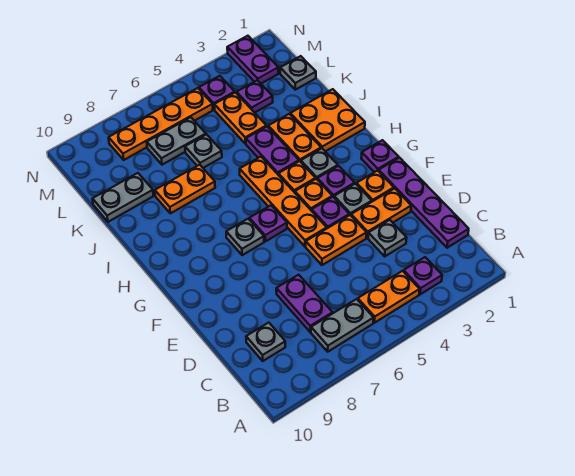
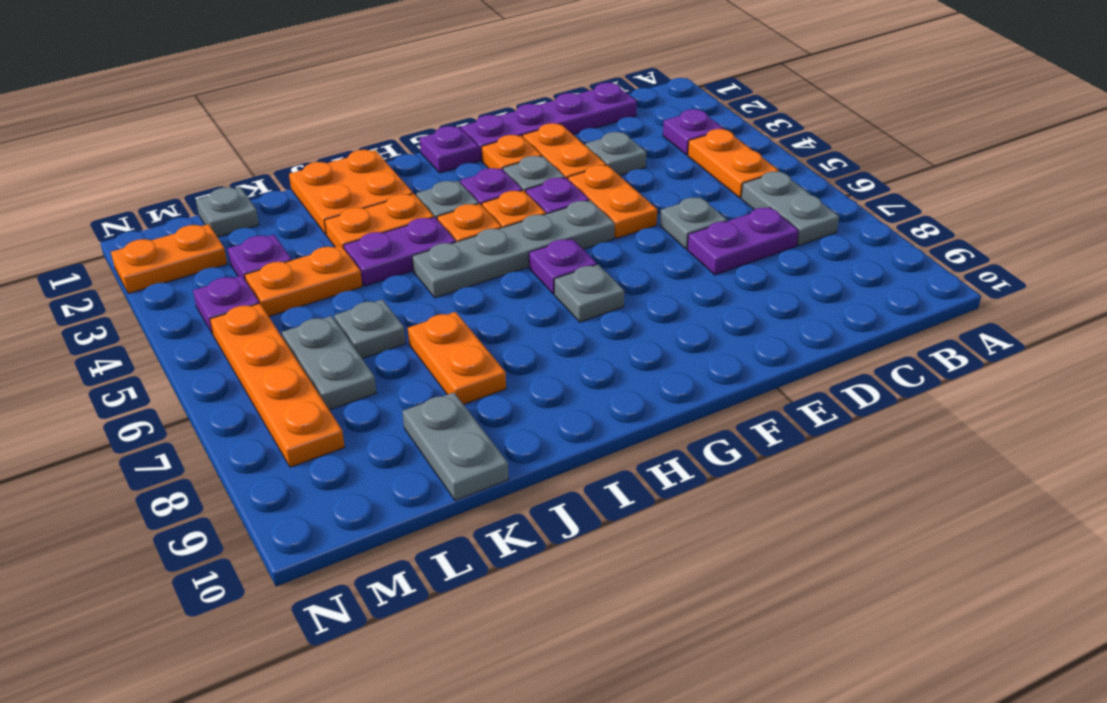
grey 1x1 plate [246,323,285,361] -> grey 1x1 plate moved to [660,197,727,249]
orange 1x4 plate [240,157,327,246] -> grey 1x4 plate [412,200,615,298]
purple 1x2 plate [227,36,278,83] -> orange 1x2 plate [111,224,227,294]

